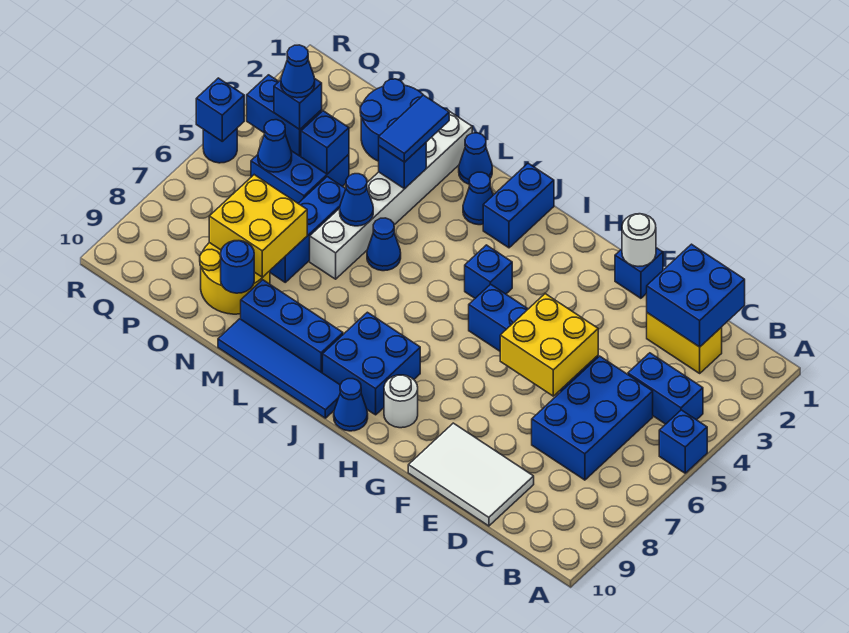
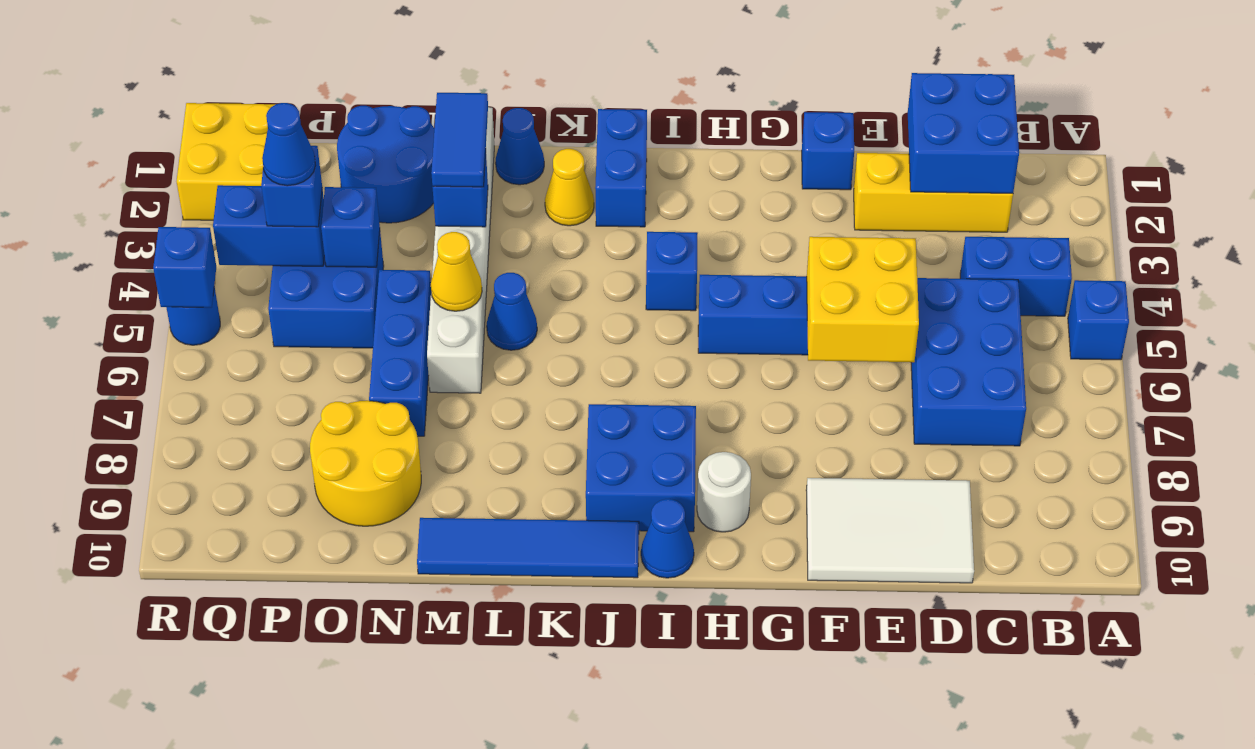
yellow 1x2 brick [647,313,722,373] -> yellow 1x3 brick [854,153,1013,232]
white 1x1 round brick [622,214,656,266] -> none
blue 1x1 cone [463,172,493,225] -> yellow 1x1 cone [545,149,594,226]
blue 1x3 brick [241,280,343,373] -> none
blue 1x1 cone [340,174,373,226] -> yellow 1x1 cone [431,232,482,311]
yellow 2x2 brick [209,175,307,277] -> yellow 2x2 brick moved to [177,103,275,220]
blue 1x1 round brick [221,241,254,293] -> none
blue 1x1 cone [258,120,292,172] -> none

